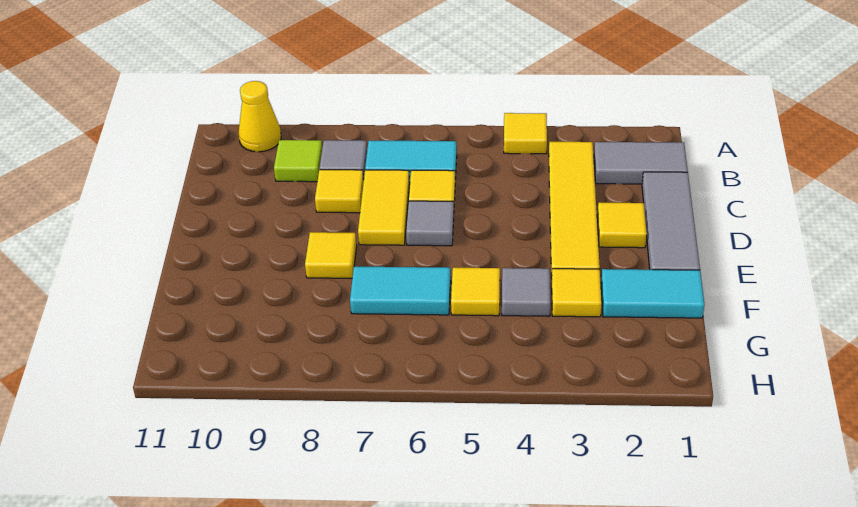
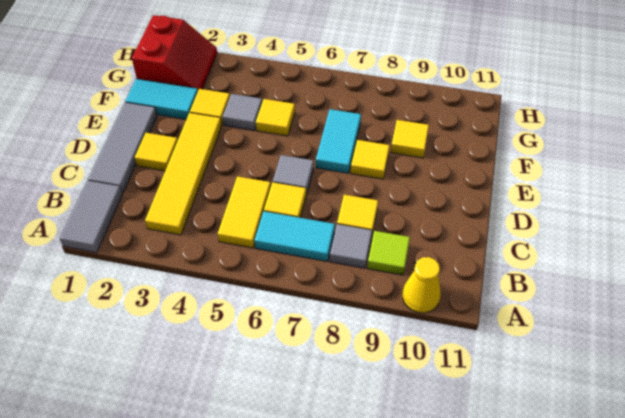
yellow 1x1 tile [504,113,547,154] -> yellow 1x1 tile moved to [391,120,429,158]
grey 1x2 tile [594,142,688,184] -> grey 1x2 tile turned to [60,181,123,253]
yellow 1x2 tile [358,170,410,245] -> yellow 1x2 tile moved to [218,176,271,248]
cyan 1x2 tile [350,267,451,315] -> cyan 1x2 tile turned to [316,109,361,173]
none -> red 2x2 slope [132,15,217,90]

